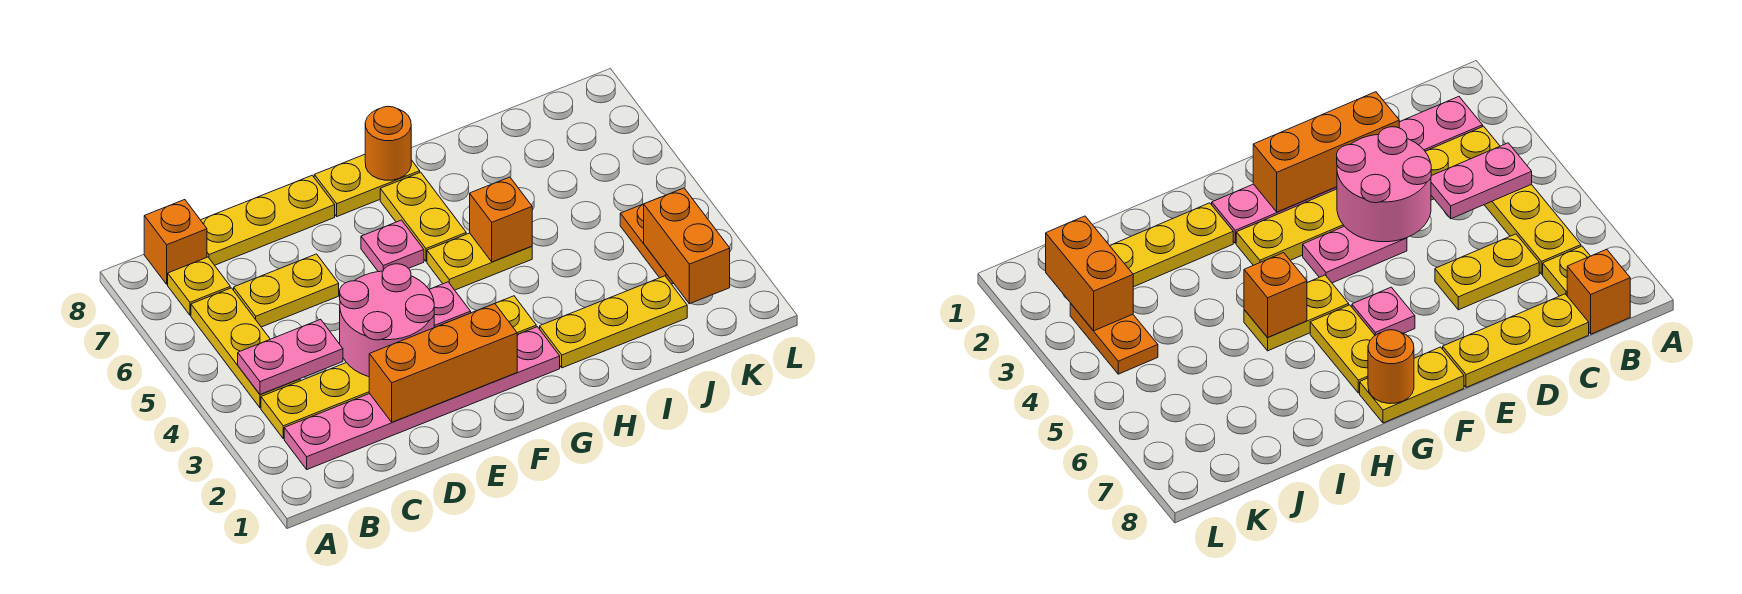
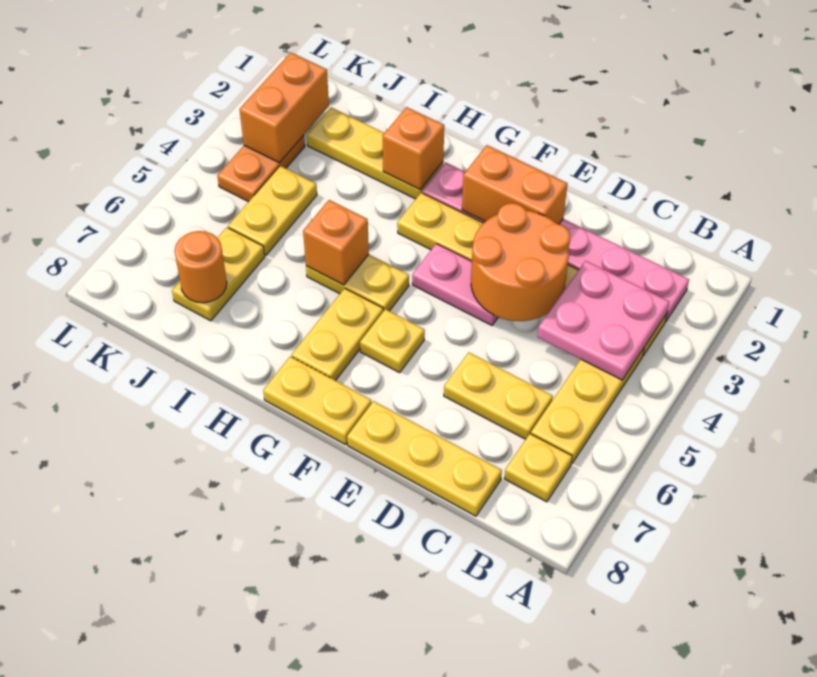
pink 1x2 plate [238,319,343,394] -> pink 2x2 plate [537,261,669,380]
orange 1x1 brick [144,200,207,284] -> orange 1x1 brick moved to [383,107,444,189]
orange 1x3 brick [369,304,517,422] -> orange 1x2 brick [462,145,568,224]
pink 2x2 round brick [340,264,434,377] -> orange 2x2 round brick [471,203,570,321]
pink 1x1 plate [361,220,424,272] -> yellow 1x1 plate [360,309,425,373]
orange 1x1 round brick [365,106,411,180] -> orange 1x1 round brick moved to [175,231,227,303]
none -> yellow 1x2 plate [228,166,317,255]
none -> yellow 1x2 plate [172,227,265,321]

